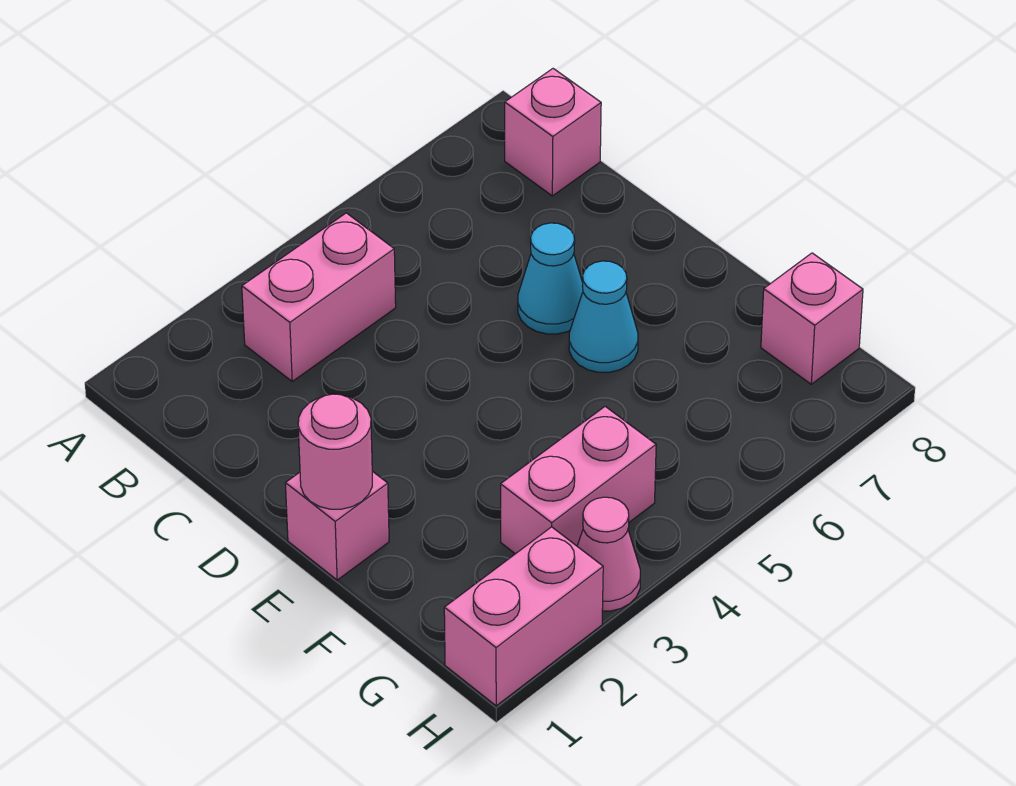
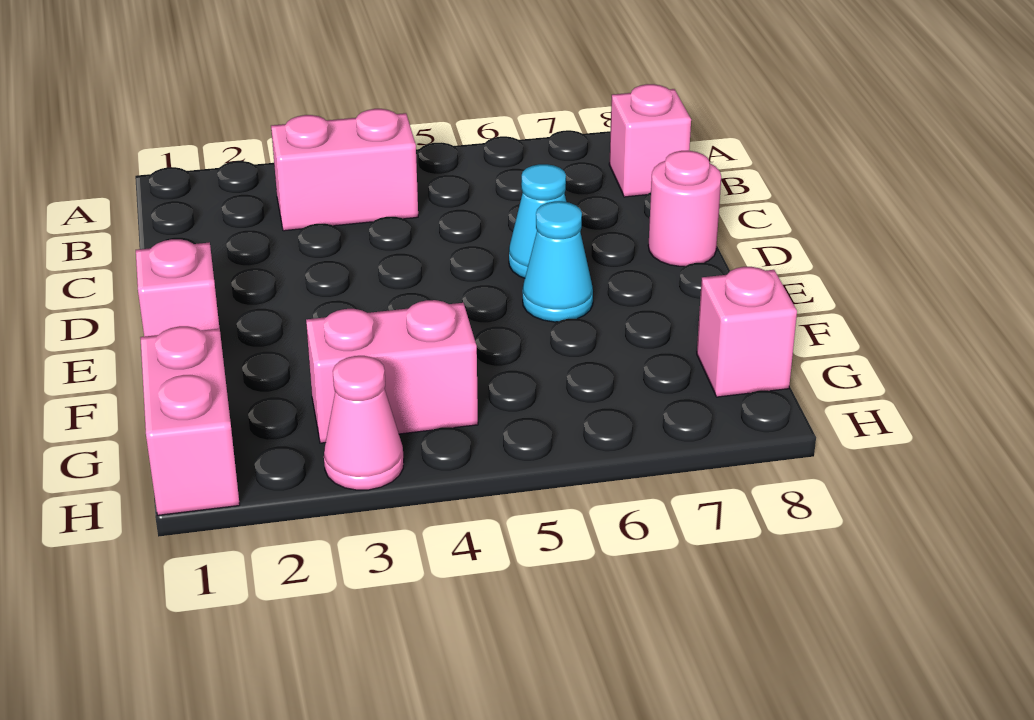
pink 1x1 round brick [298,394,372,509] -> pink 1x1 round brick moved to [648,151,721,266]
pink 1x2 brick [444,527,603,706] -> pink 1x2 brick turned to [140,326,240,515]

